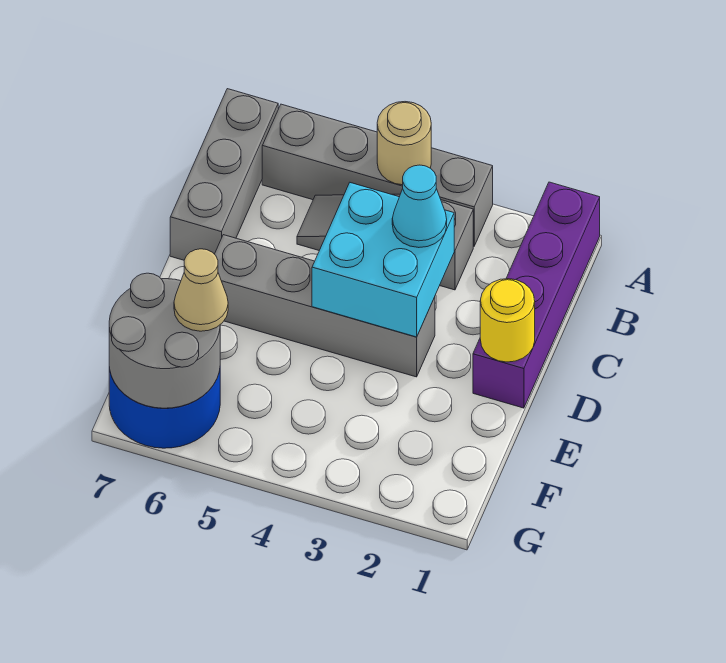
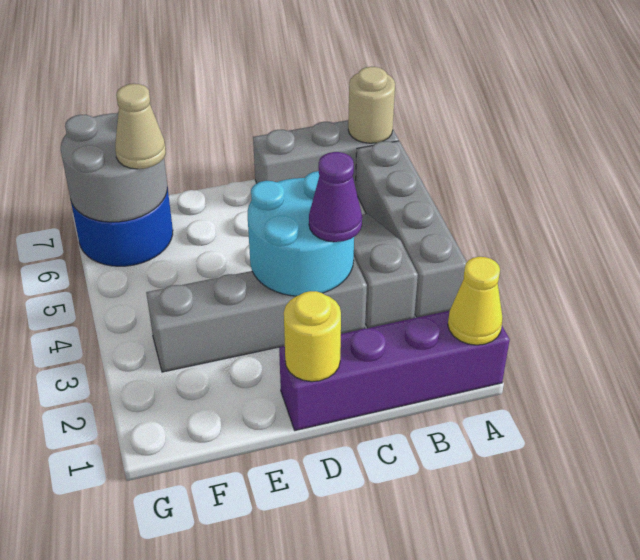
none -> yellow 1x1 cone [448,257,503,345]
tan 1x1 round brick [377,102,431,185] -> tan 1x1 round brick moved to [348,67,395,143]
cyan 2x2 brick [312,183,454,337] -> cyan 2x2 round brick [248,171,354,296]
cyan 1x1 cone [392,165,447,248] -> purple 1x1 cone [309,152,362,242]
grey 1x4 brick [215,235,435,377] -> grey 1x4 brick turned to [146,258,367,372]

